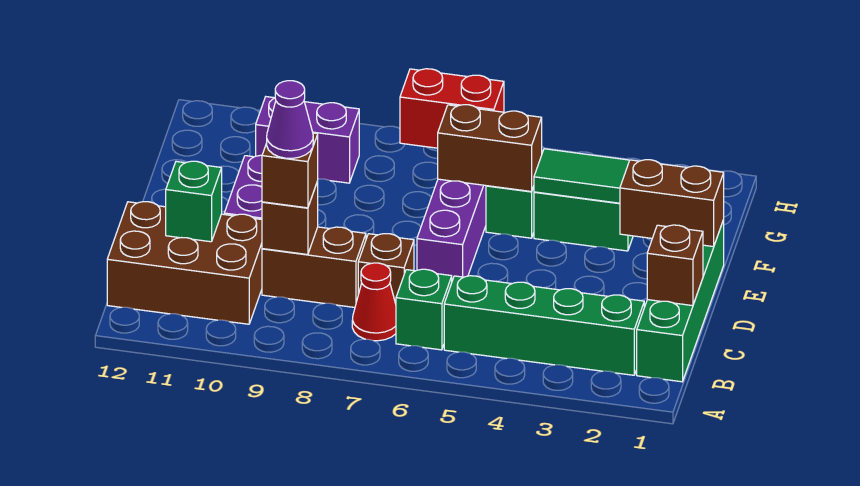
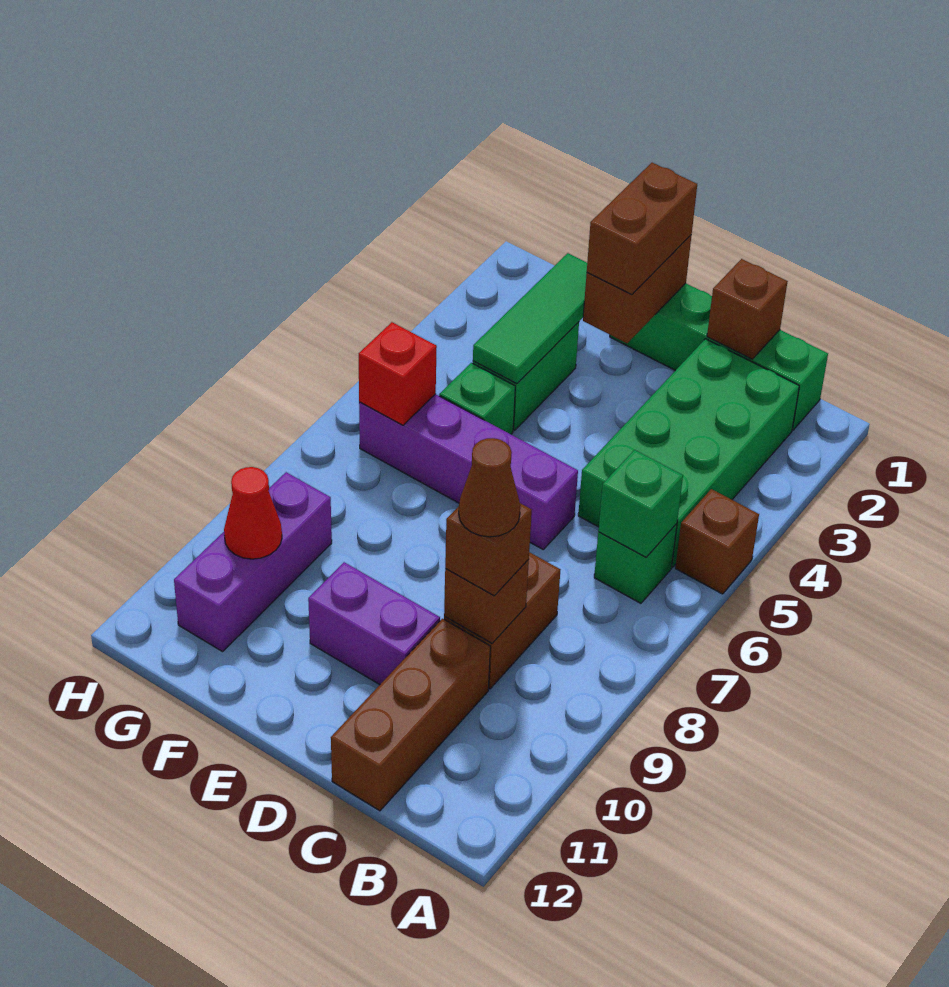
green 1x4 brick [444,276,644,375] -> green 2x4 brick [578,339,799,567]
red 1x1 cone [352,263,396,341] -> red 1x1 cone moved to [224,467,282,559]
brown 2x3 brick [107,202,262,324] -> brown 1x3 brick [331,619,490,811]
brown 1x1 brick [358,234,414,304] -> brown 1x1 brick moved to [675,489,759,594]
purple 1x1 cone [267,81,313,158] -> brown 1x1 cone [459,438,520,537]
green 1x1 brick [166,161,222,242] -> green 1x1 brick moved to [598,450,683,557]
brown 1x2 brick [438,105,542,192] -> brown 1x2 brick moved to [587,163,697,295]
red 1x2 brick [400,69,504,148] -> red 1x1 brick [359,322,437,425]
purple 1x2 brick [256,97,359,183] -> purple 1x3 brick [174,472,332,652]

